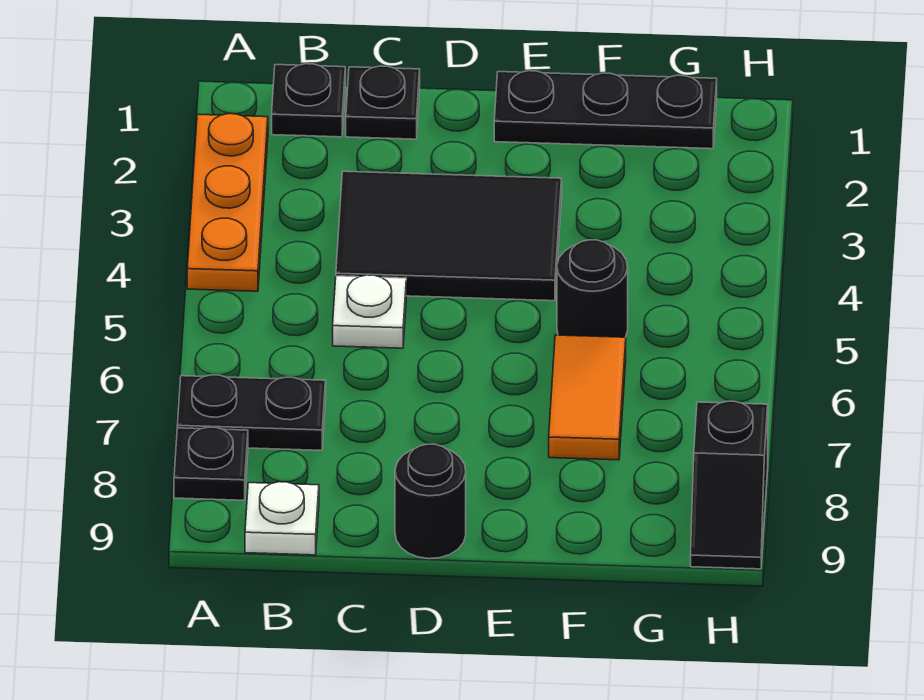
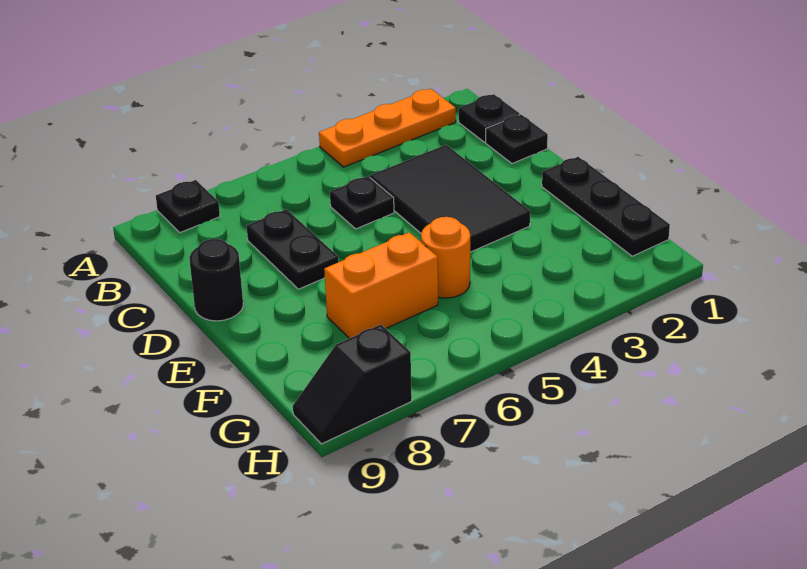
black 1x2 plate [177,375,326,450] -> black 1x2 plate moved to [247,209,339,289]
white 1x1 plate [245,482,319,555] -> none
white 1x1 plate [333,275,406,348] -> black 1x1 plate [330,176,394,229]
black 1x1 round brick [557,240,628,337] -> orange 1x1 round brick [421,217,470,298]
orange 1x2 tile [549,335,626,460] -> orange 1x2 brick [324,232,438,338]

